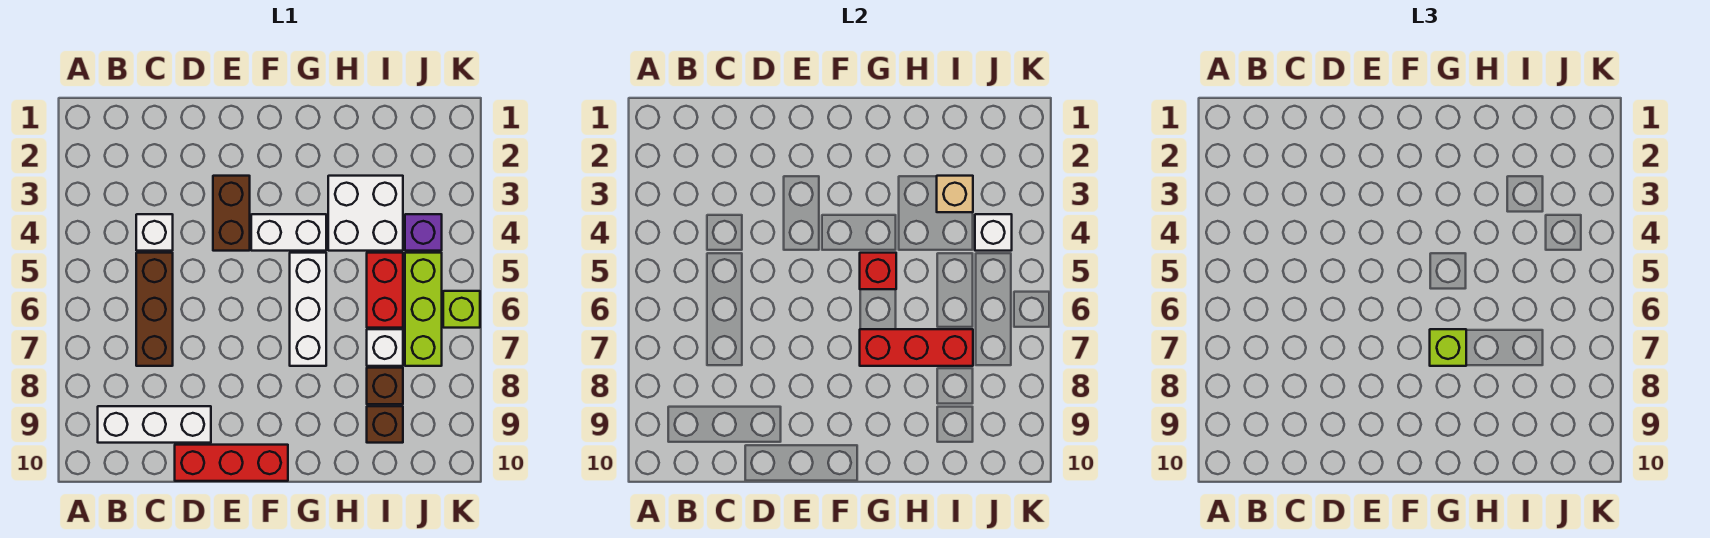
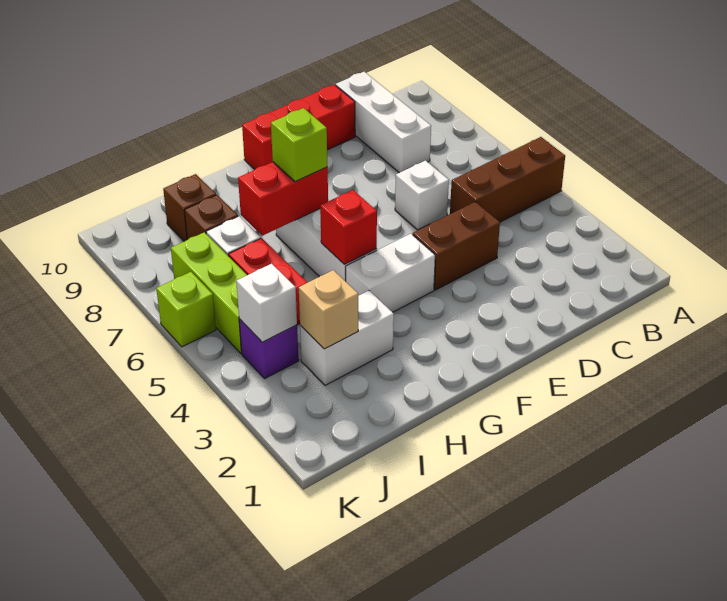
white 1x3 brick [98,406,211,443] -> white 1x3 brick turned to [336,72,431,173]
white 1x1 brick [136,214,173,251] -> white 1x1 brick moved to [395,161,449,230]
brown 1x3 brick [136,253,173,366] -> brown 1x3 brick turned to [450,137,565,222]
brown 1x2 brick [213,176,250,251] -> brown 1x2 brick turned to [413,202,500,290]
red 1x3 brick [860,329,973,366] -> red 1x2 brick [238,162,328,236]
white 2x2 brick [328,176,403,251] -> white 1x2 brick [300,291,394,385]

